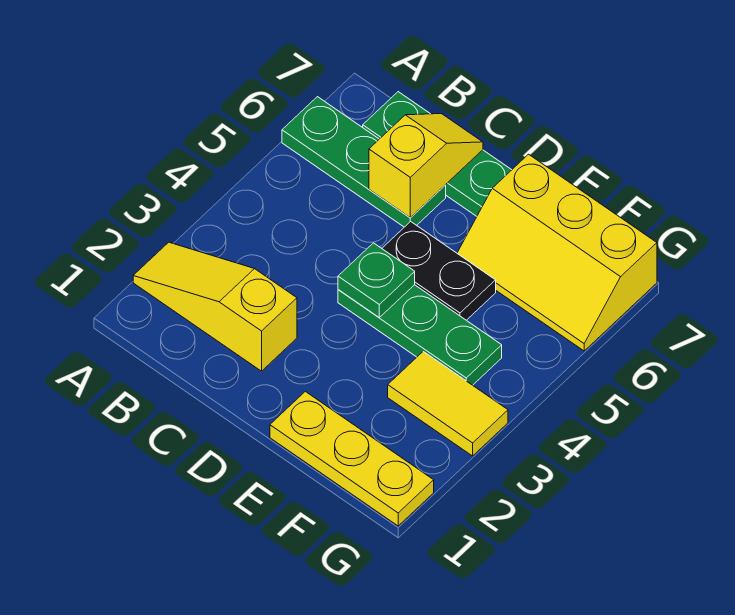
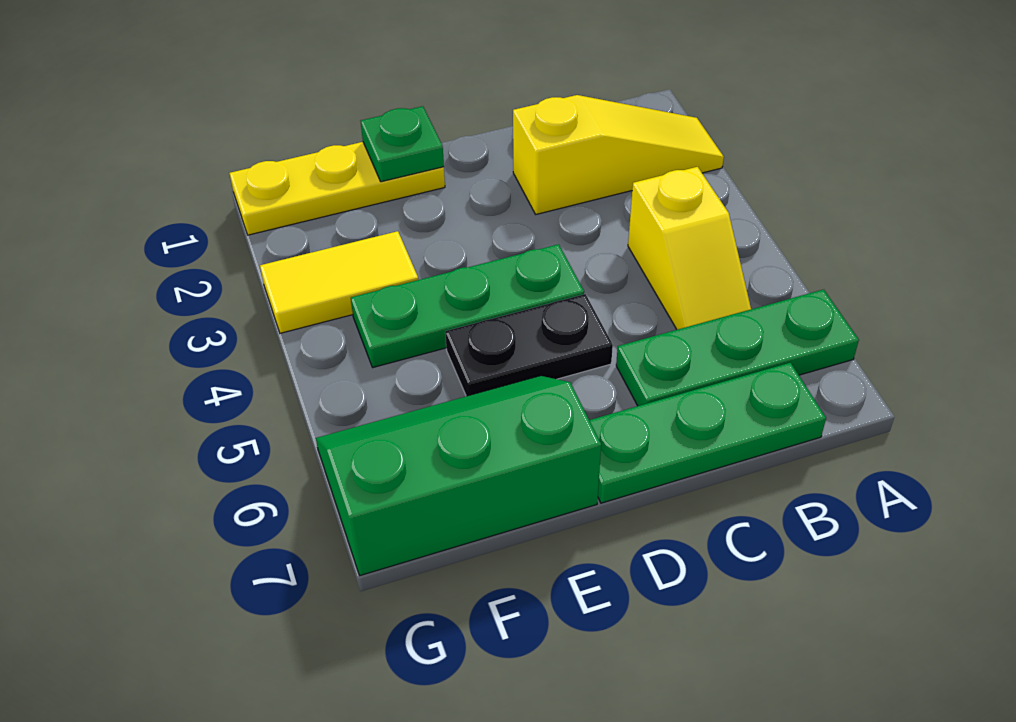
yellow 1x2 slope [369,114,483,218] -> yellow 1x2 slope moved to [628,167,751,330]
green 1x1 plate [338,243,415,317] -> green 1x1 plate moved to [361,106,444,182]
yellow 2x3 slope [457,154,657,351] -> green 2x3 slope [316,376,601,576]

